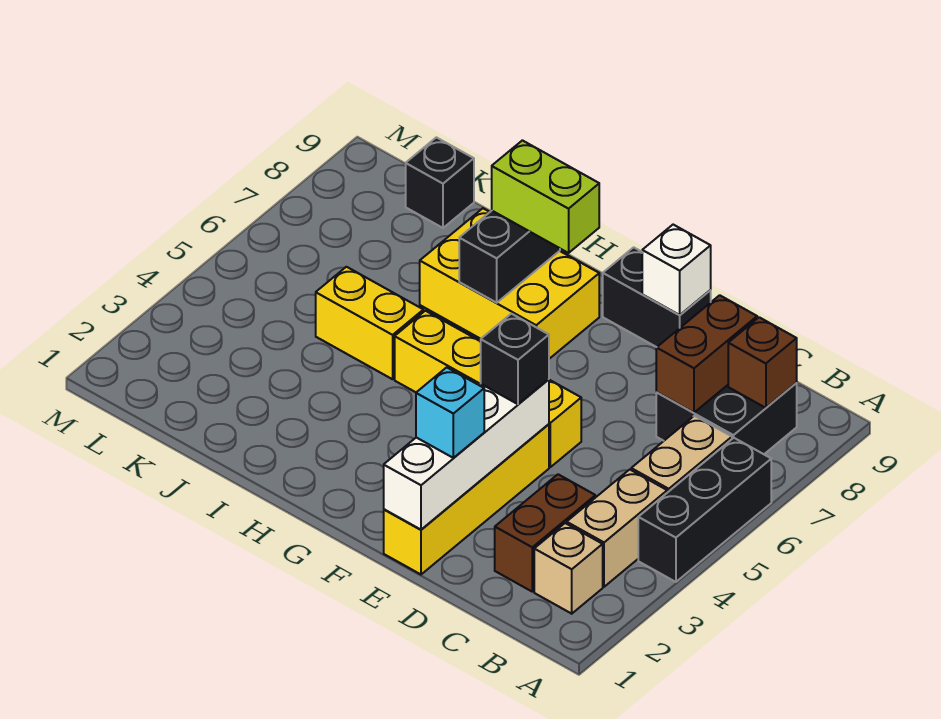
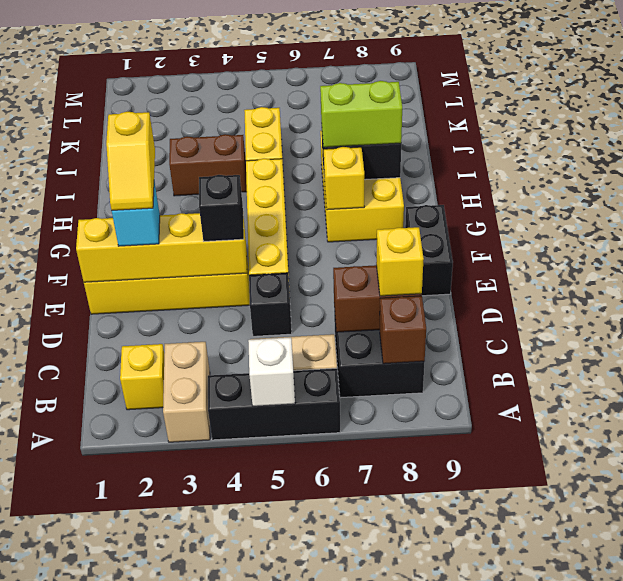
tan 1x1 brick [534,523,603,614] -> yellow 1x1 brick [120,344,164,410]
tan 1x2 brick [567,470,667,587] -> tan 1x2 brick turned to [163,342,210,442]
brown 1x2 brick [495,474,595,592] -> brown 1x2 brick moved to [169,134,247,196]
none -> yellow 1x1 brick [376,227,424,296]
white 1x4 brick [384,379,549,530] -> yellow 1x4 brick [76,213,247,282]
none -> yellow 1x2 slope [106,111,155,210]
white 1x1 brick [642,225,711,315] -> white 1x1 brick moved to [248,337,295,406]
none -> yellow 1x1 brick [324,147,364,210]
lime 1x2 brick [492,140,599,253] -> lime 1x2 brick turned to [320,81,402,147]
black 1x1 brick [406,137,474,228] -> black 1x1 brick moved to [249,273,292,336]

